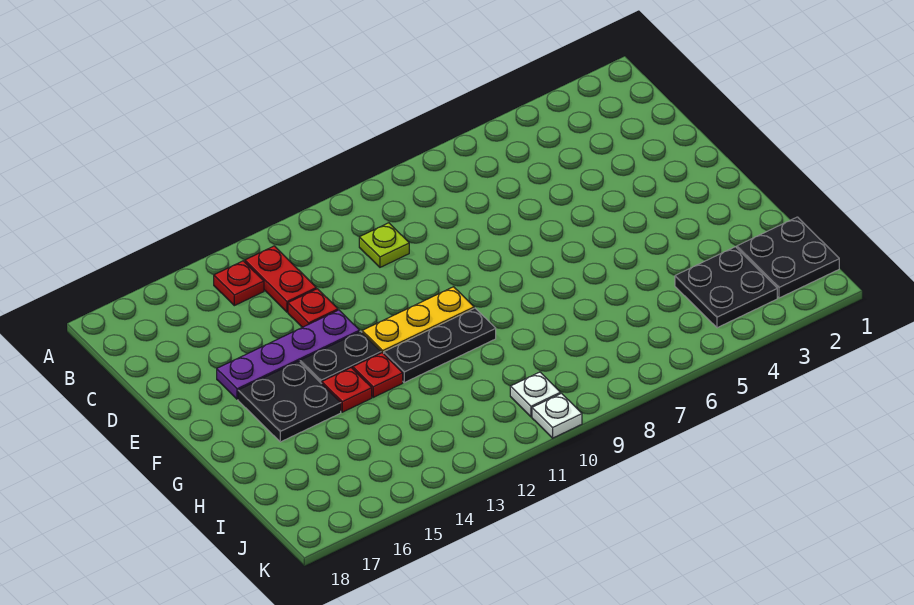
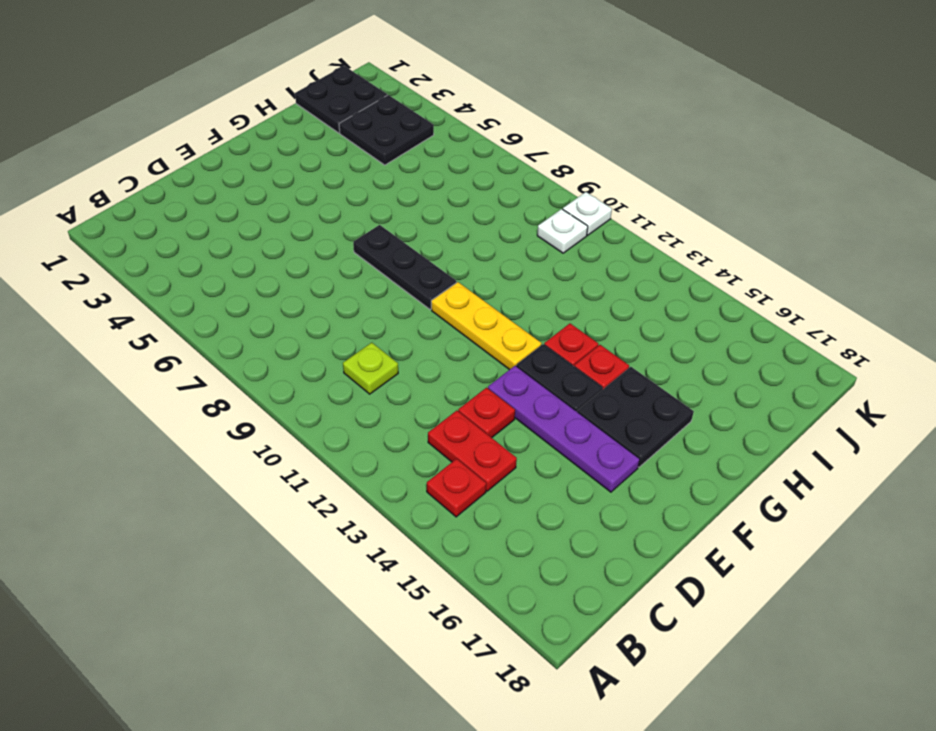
red 1x2 plate [245,246,316,312] -> red 1x2 plate turned to [428,411,517,491]
black 1x3 plate [384,308,496,382] -> black 1x3 plate moved to [353,225,457,309]

